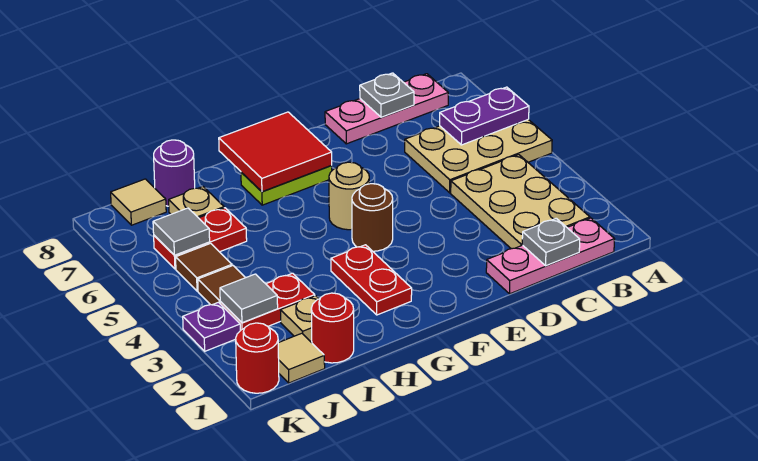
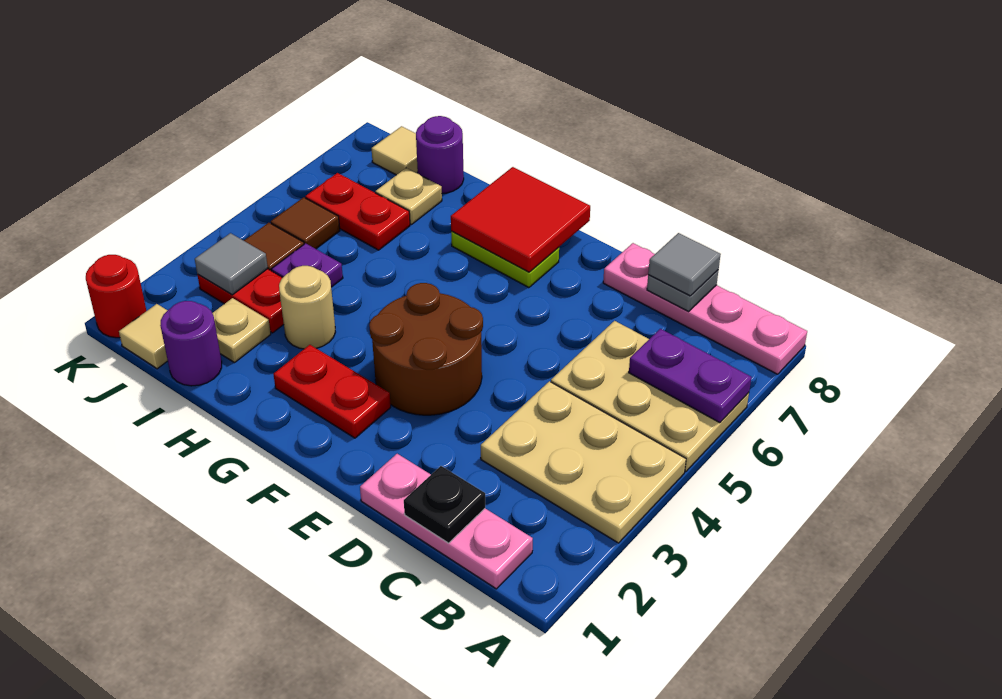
tan 2x3 plate [451,155,590,249] -> tan 2x3 plate turned to [481,381,686,543]
pink 1x3 plate [325,74,448,144] -> pink 1x4 plate [603,243,807,374]
grey 1x1 plate [522,218,580,266] -> black 1x1 plate [404,466,485,543]
brown 1x1 round brick [352,184,393,251] -> brown 2x2 round brick [369,283,483,415]
tan 1x1 round brick [329,162,369,230] -> tan 1x1 round brick moved to [279,266,335,349]
red 1x2 plate [331,245,412,315] -> red 1x2 plate turned to [273,345,391,438]
red 1x1 round brick [311,293,354,363] -> purple 1x1 round brick [160,301,222,386]
grey 1x1 tile [153,208,210,255] -> grey 1x1 tile moved to [648,233,721,296]
purple 1x1 plate [183,302,240,351] -> purple 1x1 plate moved to [272,243,343,287]

